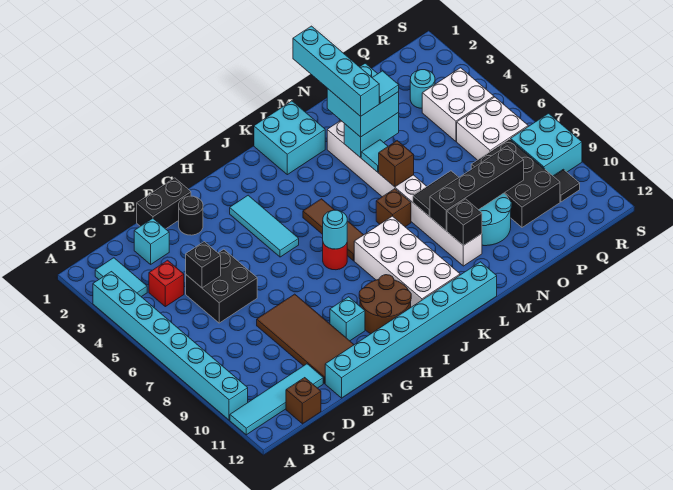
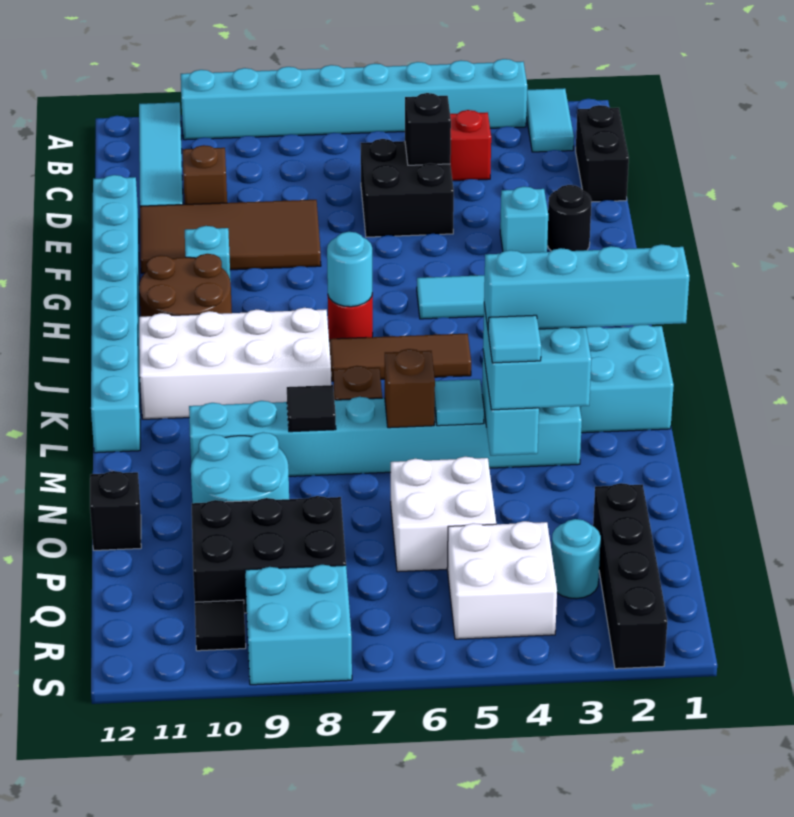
cyan 1x2 tile [95,258,147,297] -> cyan 1x2 tile turned to [526,88,574,152]
brown 1x1 brick [286,378,321,424] -> brown 1x1 brick moved to [183,145,227,204]
cyan 1x1 brick [134,218,169,264] -> cyan 1x1 brick moved to [500,187,548,253]
black 1x2 brick [137,178,191,229] -> black 1x2 brick moved to [576,105,629,202]
white 1x8 brick [327,121,482,266] -> cyan 1x8 brick [189,397,582,476]
black 1x2 tile [413,171,459,216] -> black 1x1 tile [287,385,336,432]
black 1x4 brick [430,146,524,231] -> black 1x4 brick moved to [593,483,667,669]
black 1x1 brick [447,199,482,246] -> black 1x1 brick moved to [90,471,141,550]
white 2x2 brick [457,97,528,160] -> white 2x2 brick moved to [391,457,496,572]

